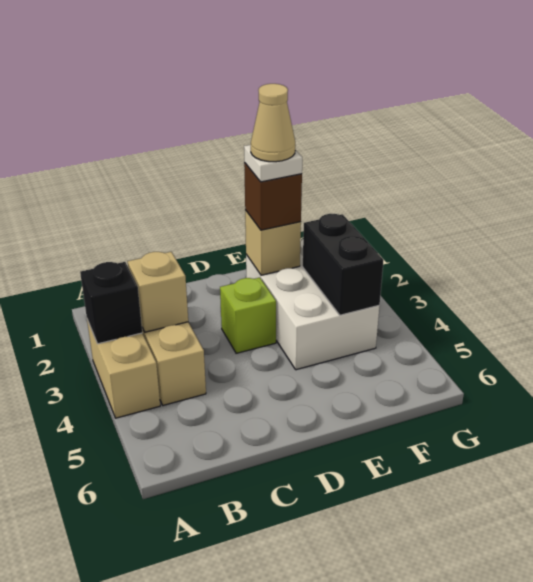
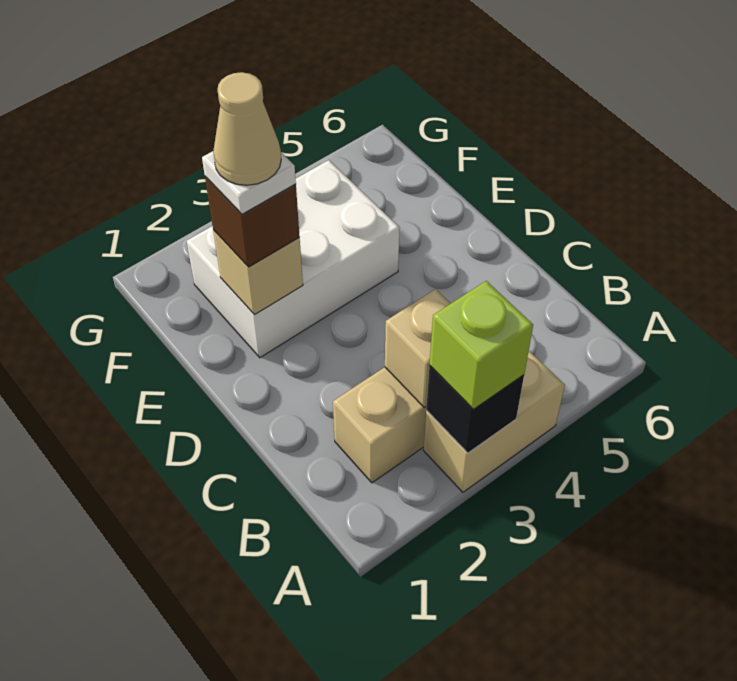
lime 1x1 brick [220,278,276,353] -> lime 1x1 brick moved to [430,281,533,409]
black 1x2 brick [303,214,384,315] -> none

